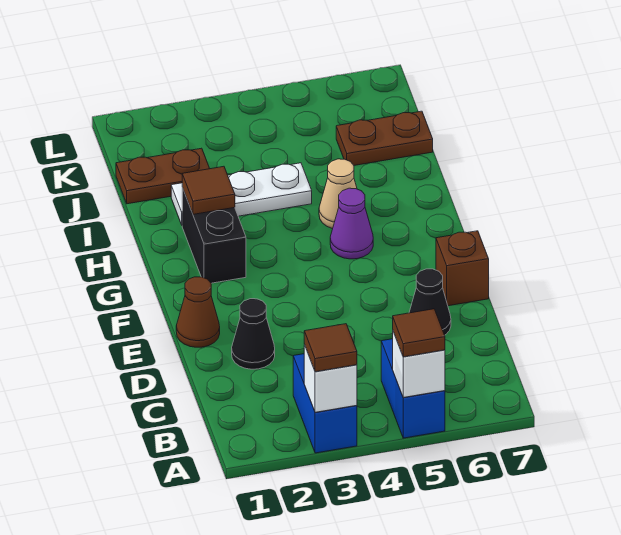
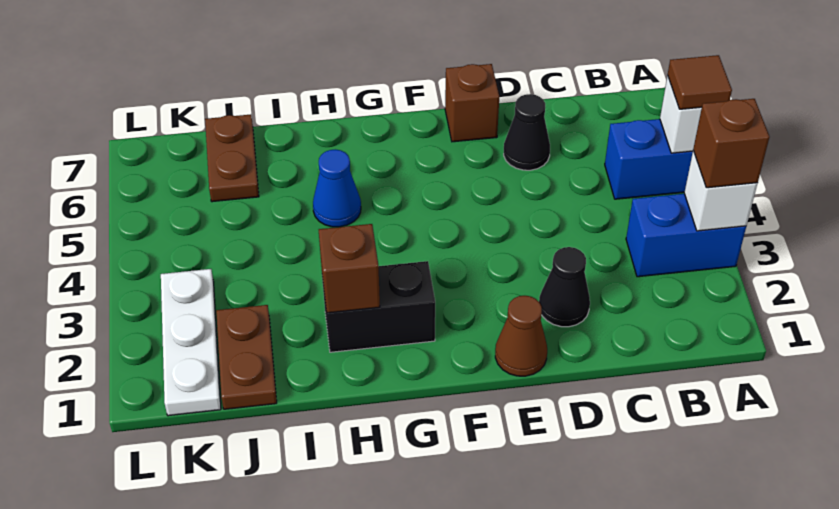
brown 1x1 tile [304,324,357,372] -> brown 1x1 brick [693,99,769,188]
purple 1x1 cone [330,188,373,259] -> none
brown 1x1 tile [182,166,235,214] -> brown 1x1 brick [319,224,380,313]
tan 1x1 cone [319,159,357,229] -> blue 1x1 cone [313,149,361,227]
white 1x3 plate [171,163,312,225] -> white 1x3 plate moved to [161,269,221,416]

